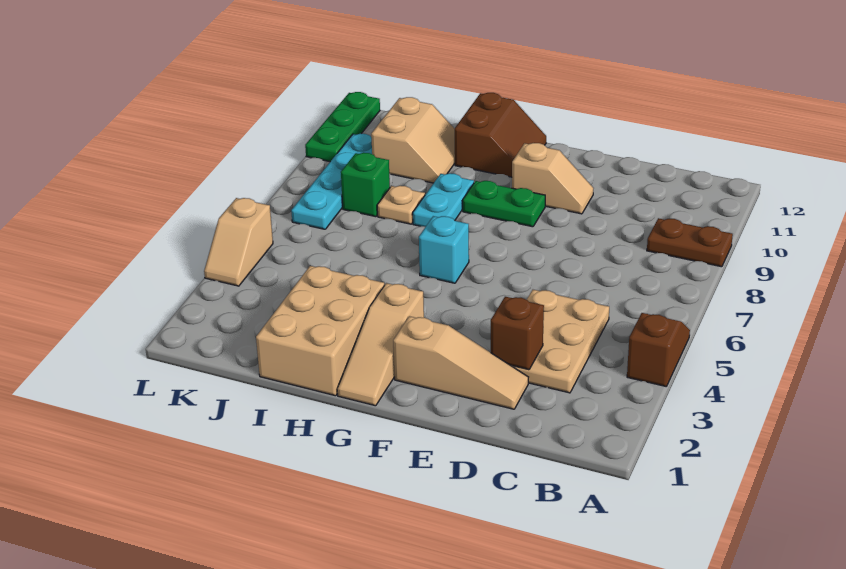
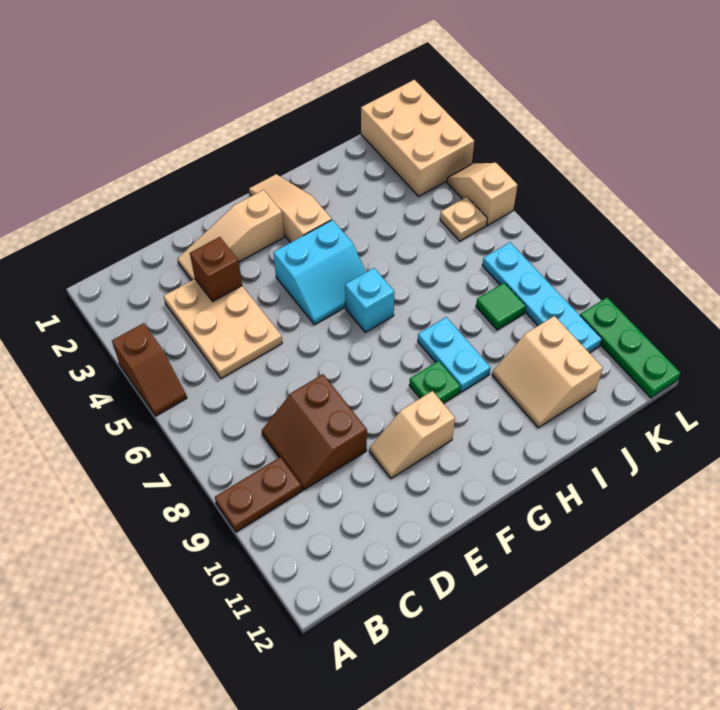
none -> cyan 2x2 slope [273,220,366,325]
green 1x2 plate [463,181,545,227] -> green 1x1 plate [409,361,461,403]
brown 2x2 slope [455,93,546,177] -> brown 2x2 slope moved to [262,374,367,490]
tan 2x3 brick [256,266,385,396] -> tan 2x3 brick moved to [361,80,474,196]
tan 1x1 plate [377,186,425,224] -> tan 1x1 plate moved to [440,197,487,241]
green 1x1 brick [341,153,390,217] -> green 1x1 tile [476,283,526,330]

